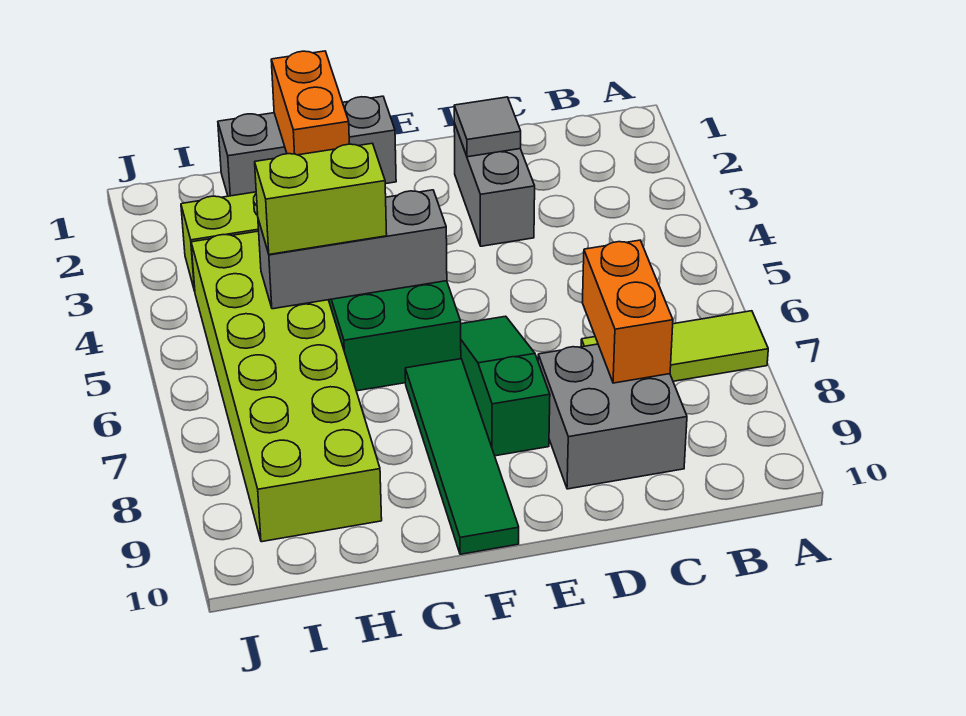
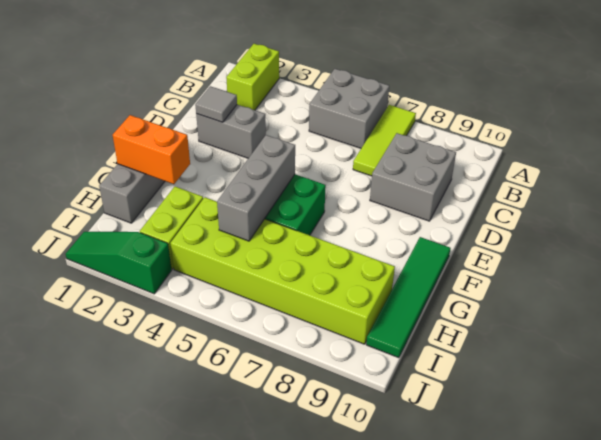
none -> grey 2x2 brick [309,69,389,148]
orange 1x2 brick [582,240,673,383] -> none
green 1x3 slope [461,316,550,456] -> green 1x3 slope moved to [66,232,172,294]
green 1x4 tile [405,359,519,554] -> green 1x4 tile turned to [366,237,450,358]
lime 1x2 brick [255,143,387,254] -> lime 1x2 brick moved to [226,44,279,110]

